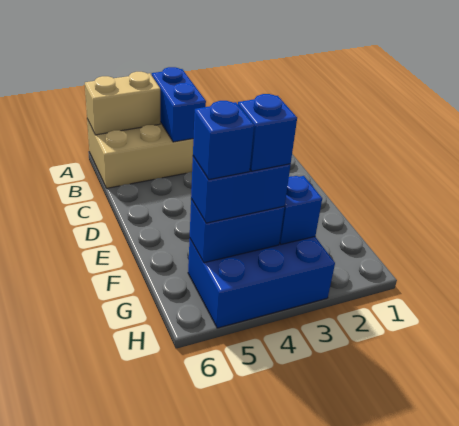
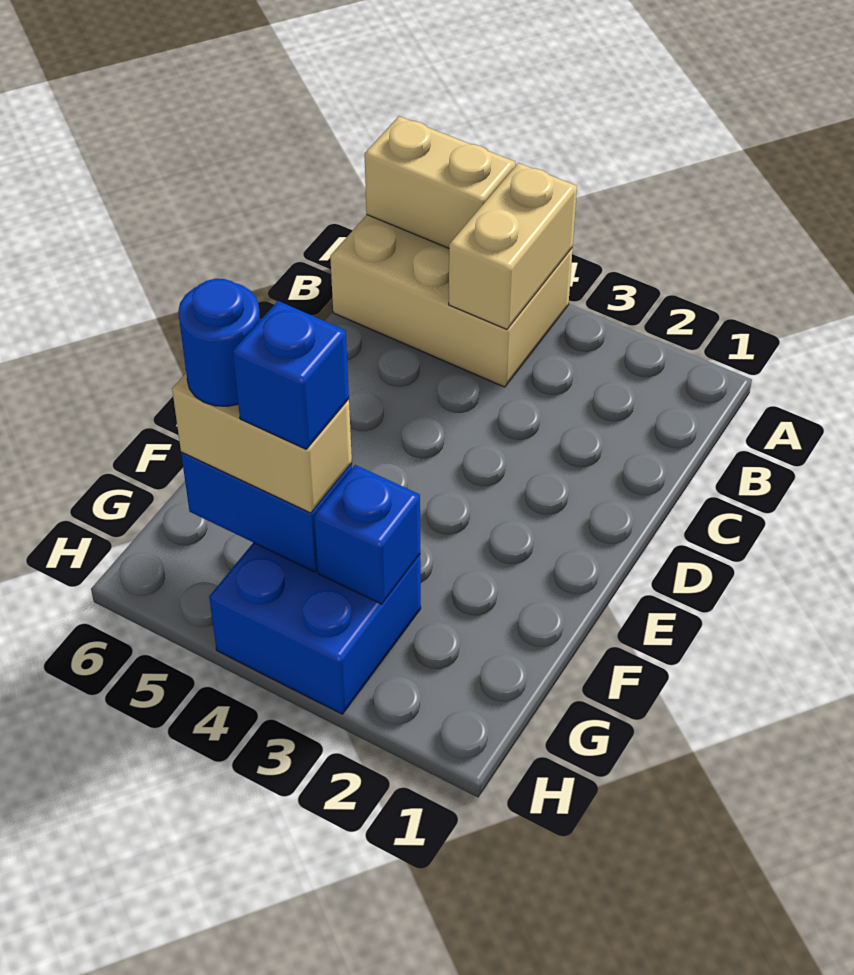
blue 1x2 brick [152,67,206,142] -> tan 1x2 brick [449,163,577,329]
blue 2x3 brick [188,237,335,328] -> blue 2x2 brick [209,543,421,714]
blue 1x2 brick [191,157,291,223] -> tan 1x2 brick [172,374,352,513]
blue 1x1 brick [193,101,254,180] -> blue 1x1 round brick [178,279,260,406]

